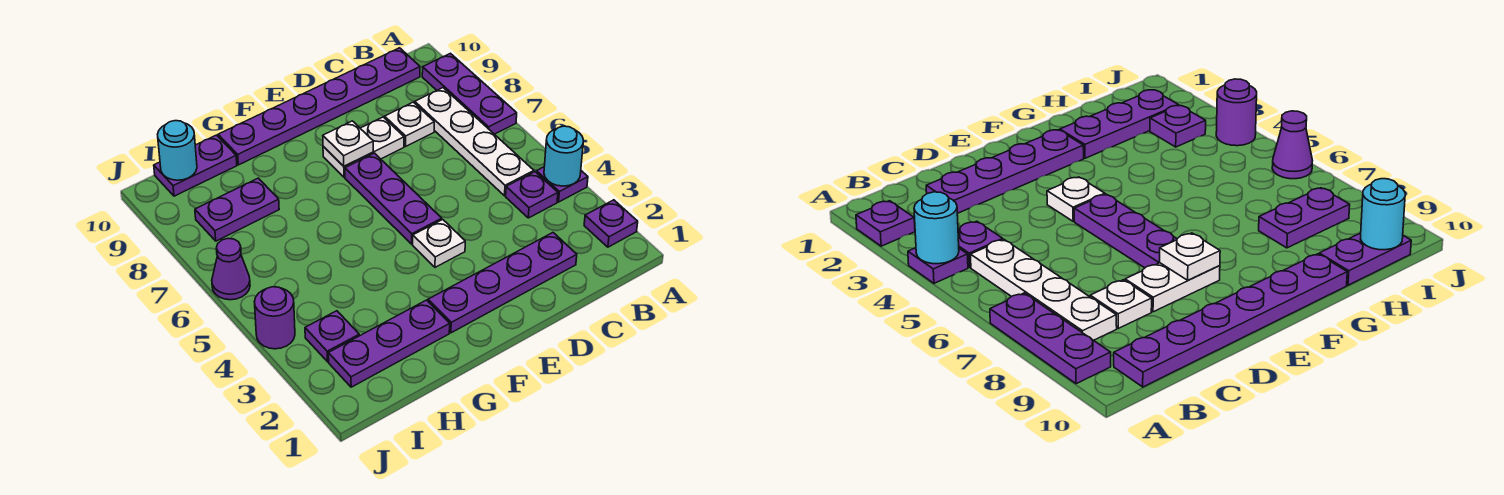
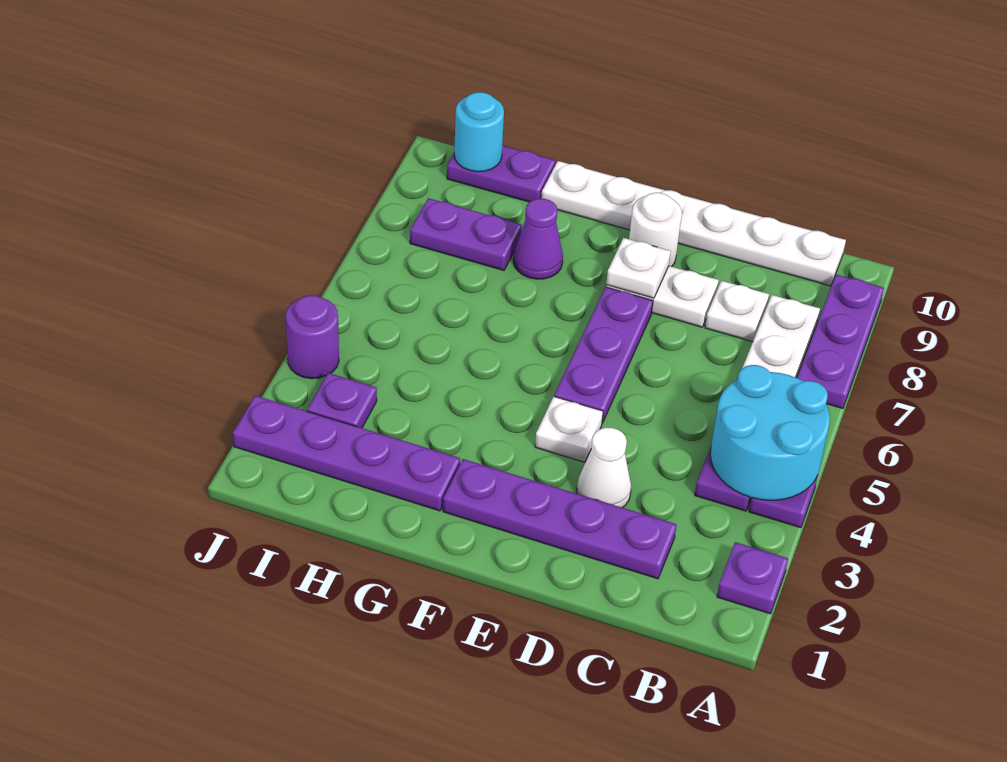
cyan 1x1 round brick [544,126,584,186] -> cyan 2x2 round brick [710,365,830,500]
purple 1x6 plate [218,48,420,165] -> white 1x6 plate [541,161,846,286]
none -> white 1x1 cone [577,427,631,508]
none -> white 1x1 round brick [629,193,682,267]
purple 1x3 plate [328,300,450,387] -> purple 1x4 plate [233,396,460,511]
purple 1x1 cone [212,238,250,300] -> purple 1x1 cone moved to [513,199,563,279]

